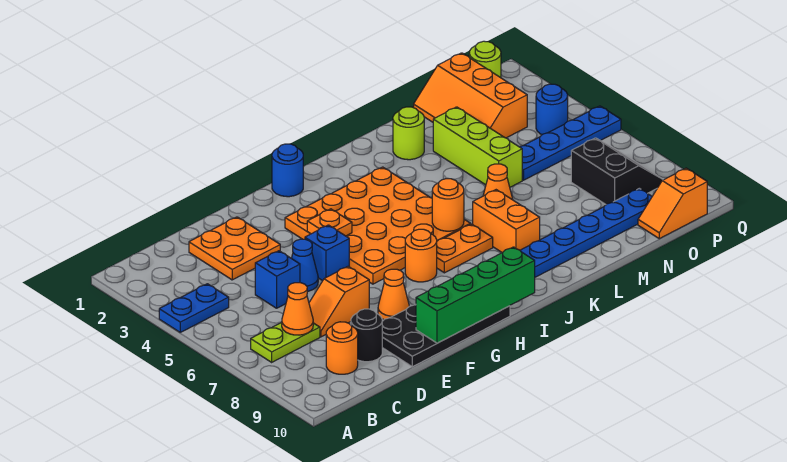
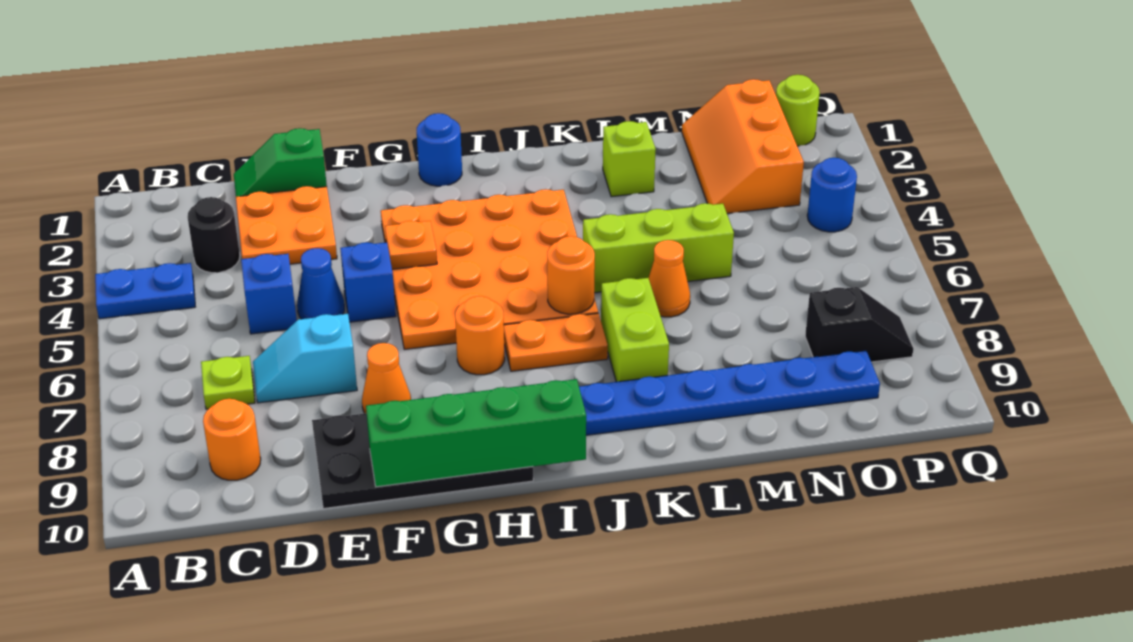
lime 1x2 plate [251,322,320,362] -> lime 1x1 plate [201,356,255,409]
orange 1x1 cone [282,283,313,335] -> none
none -> green 1x2 slope [234,128,327,197]
orange 1x2 slope [309,267,369,337] -> cyan 1x2 slope [253,314,357,403]
black 1x1 round brick [351,309,382,362] -> black 1x1 round brick moved to [188,197,240,273]
orange 1x2 brick [473,190,540,253] -> lime 1x2 brick [601,278,669,382]
lime 1x1 round brick [393,107,424,160] -> lime 1x1 brick [603,121,656,197]
lime 1x3 brick [433,107,522,187] -> lime 1x3 brick turned to [583,203,734,293]
blue 1x4 plate [520,106,621,180] -> none
black 2x2 slope [571,138,663,204] -> black 1x2 slope [805,287,913,362]
orange 1x2 slope [638,168,707,239] -> none

